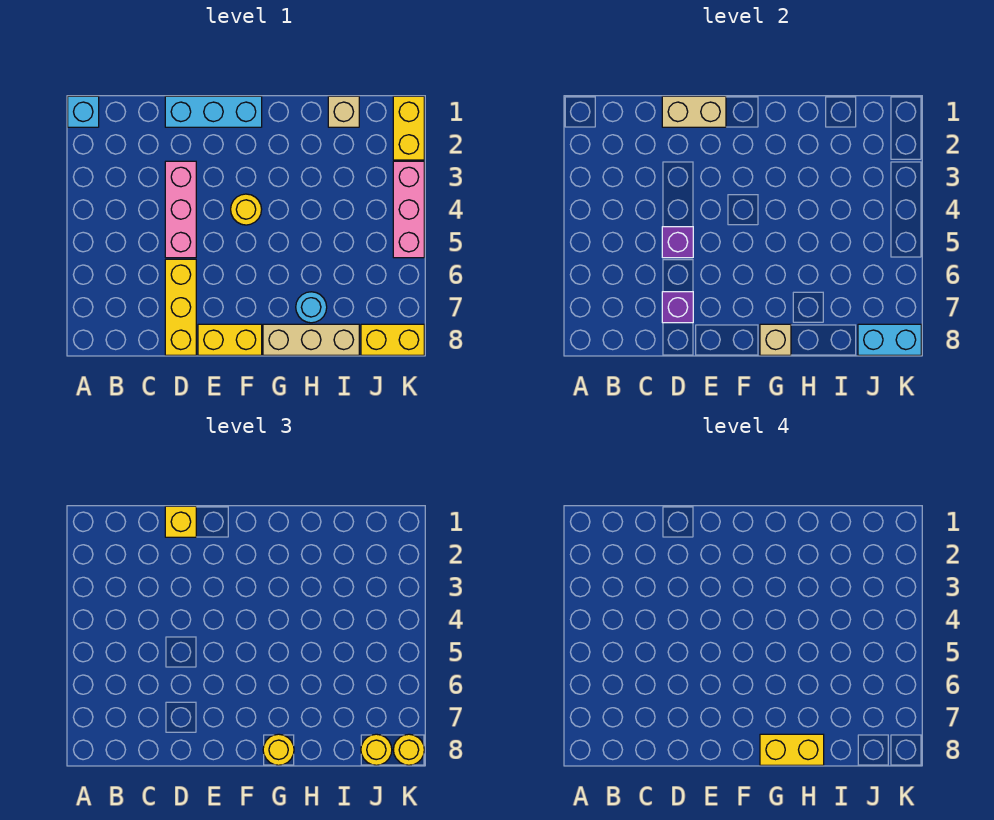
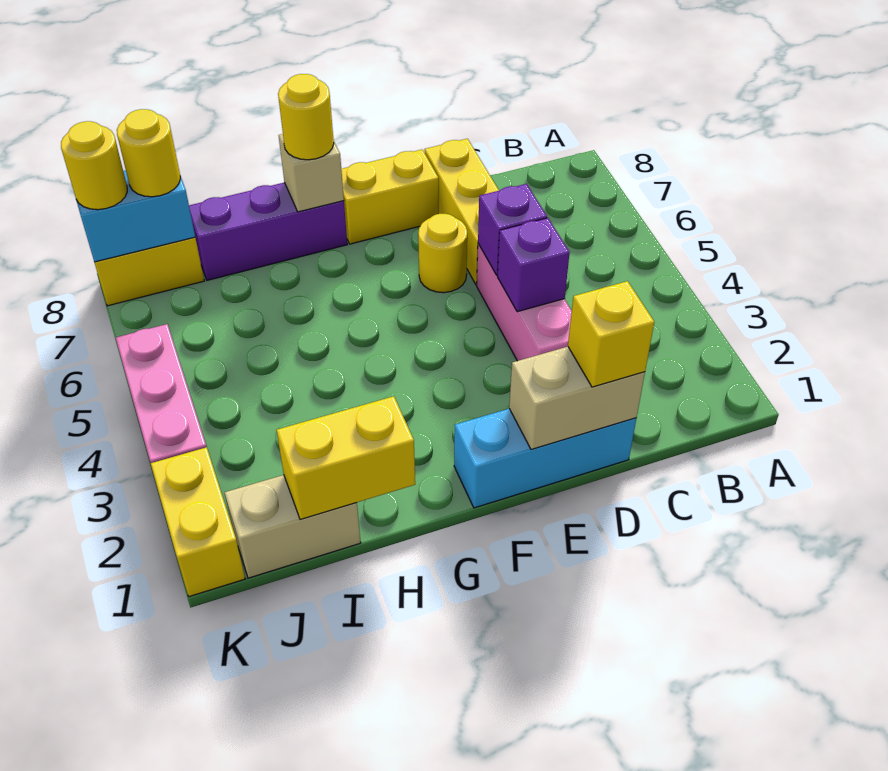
cyan 1x1 brick [68,96,99,127] -> none
purple 1x1 brick [662,292,693,323] -> purple 1x1 brick moved to [498,218,570,312]
yellow 1x1 round brick [231,194,262,225] -> yellow 1x1 round brick moved to [418,214,467,293]
tan 1x3 brick [263,324,359,355] -> purple 1x3 brick [189,183,347,280]
yellow 1x2 brick [760,734,824,765] -> yellow 1x2 brick moved to [277,396,415,520]
cyan 1x1 round brick [296,292,327,323] -> none
tan 1x1 brick [328,96,359,127] -> tan 1x2 brick [224,475,361,578]

